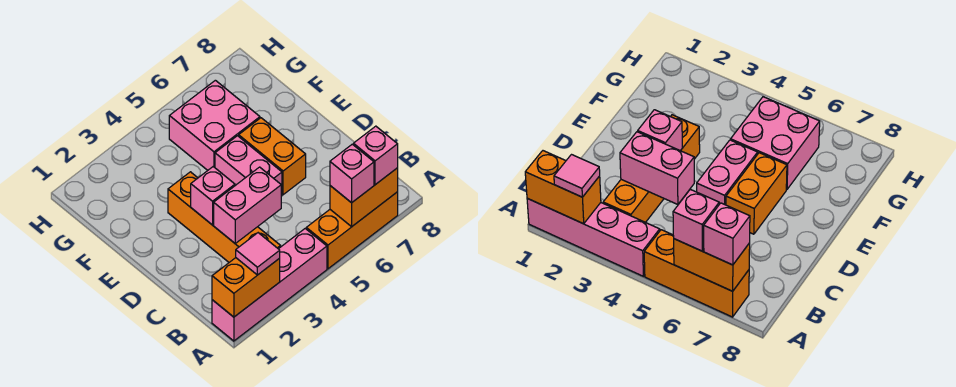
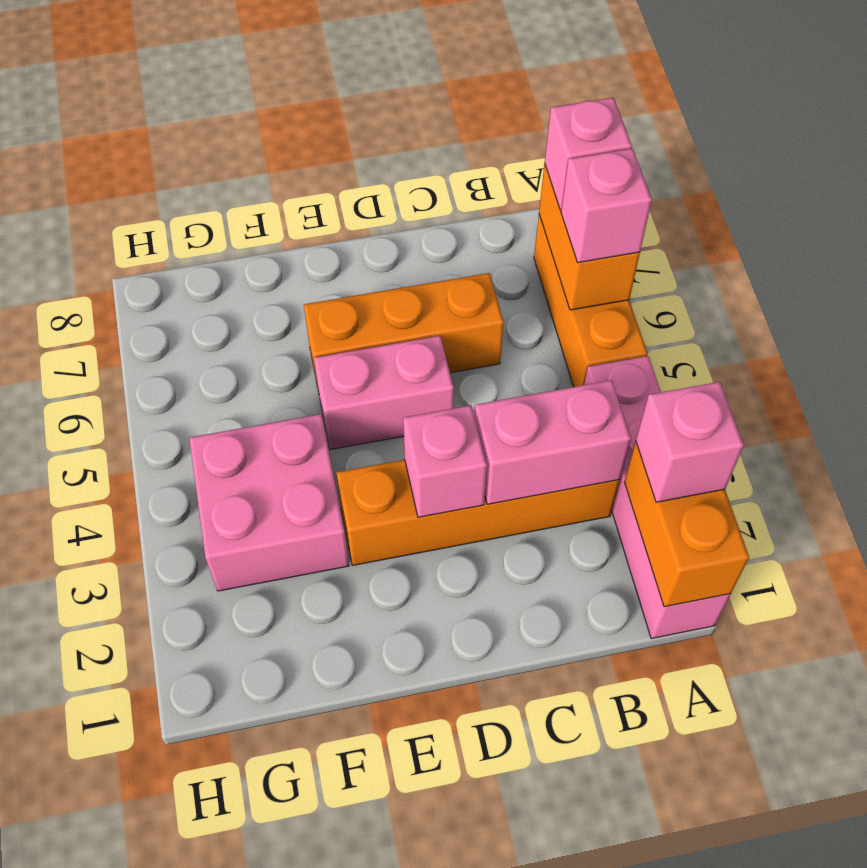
pink 1x1 tile [236,233,280,275] -> pink 1x1 brick [636,382,744,502]
pink 1x2 brick [214,167,281,243] -> pink 1x2 brick turned to [474,380,631,504]
orange 1x2 brick [239,118,306,195] -> orange 1x3 brick [304,273,504,387]
pink 2x2 brick [169,80,260,170] -> pink 2x2 brick moved to [189,414,349,591]

